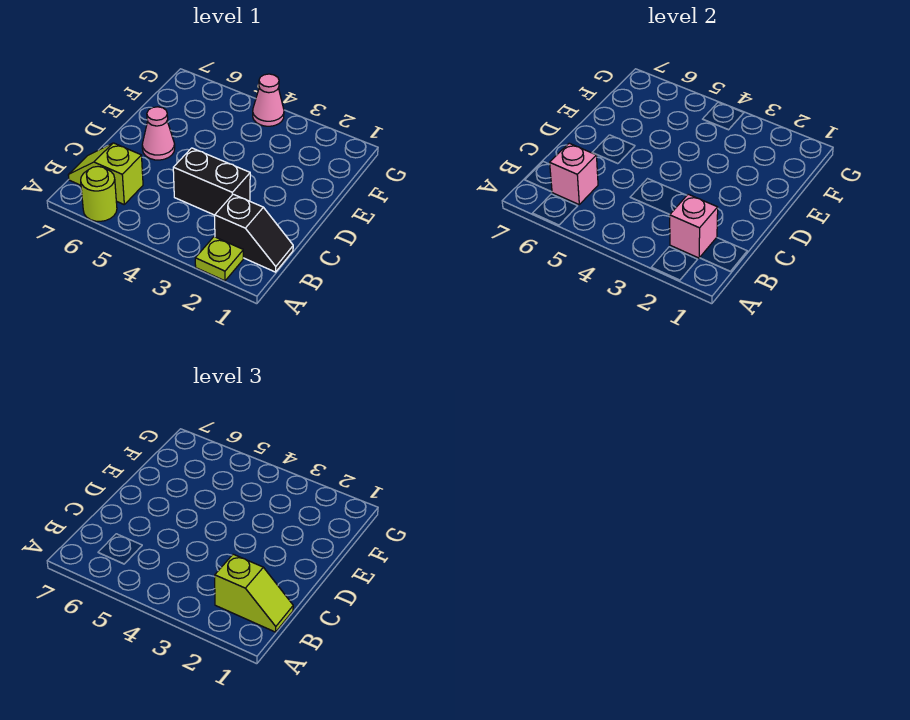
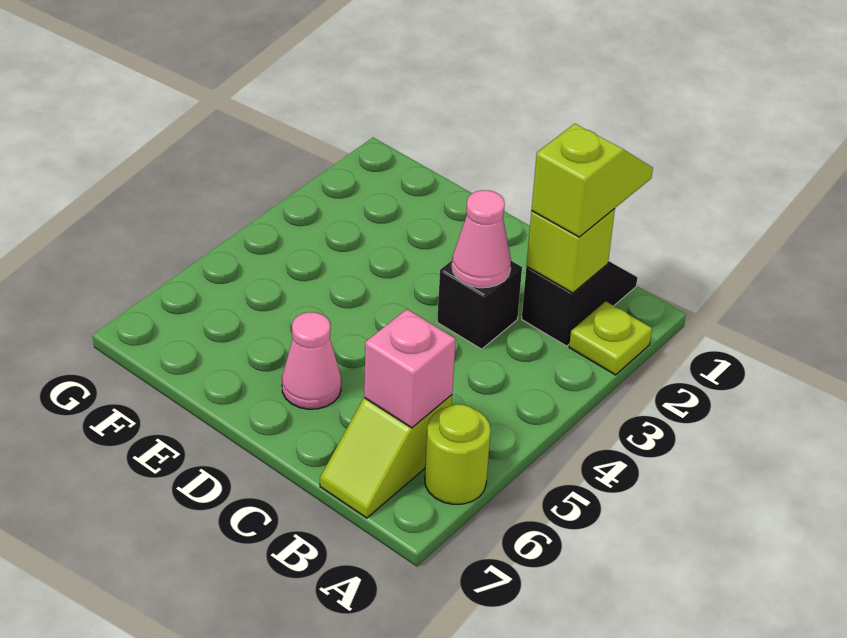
pink 1x1 brick [670,194,718,258] -> lime 1x1 brick [526,209,615,293]
black 1x2 brick [173,148,250,215] -> black 1x1 brick [437,261,522,349]
pink 1x1 cone [253,74,284,126] -> pink 1x1 cone moved to [452,190,511,288]

